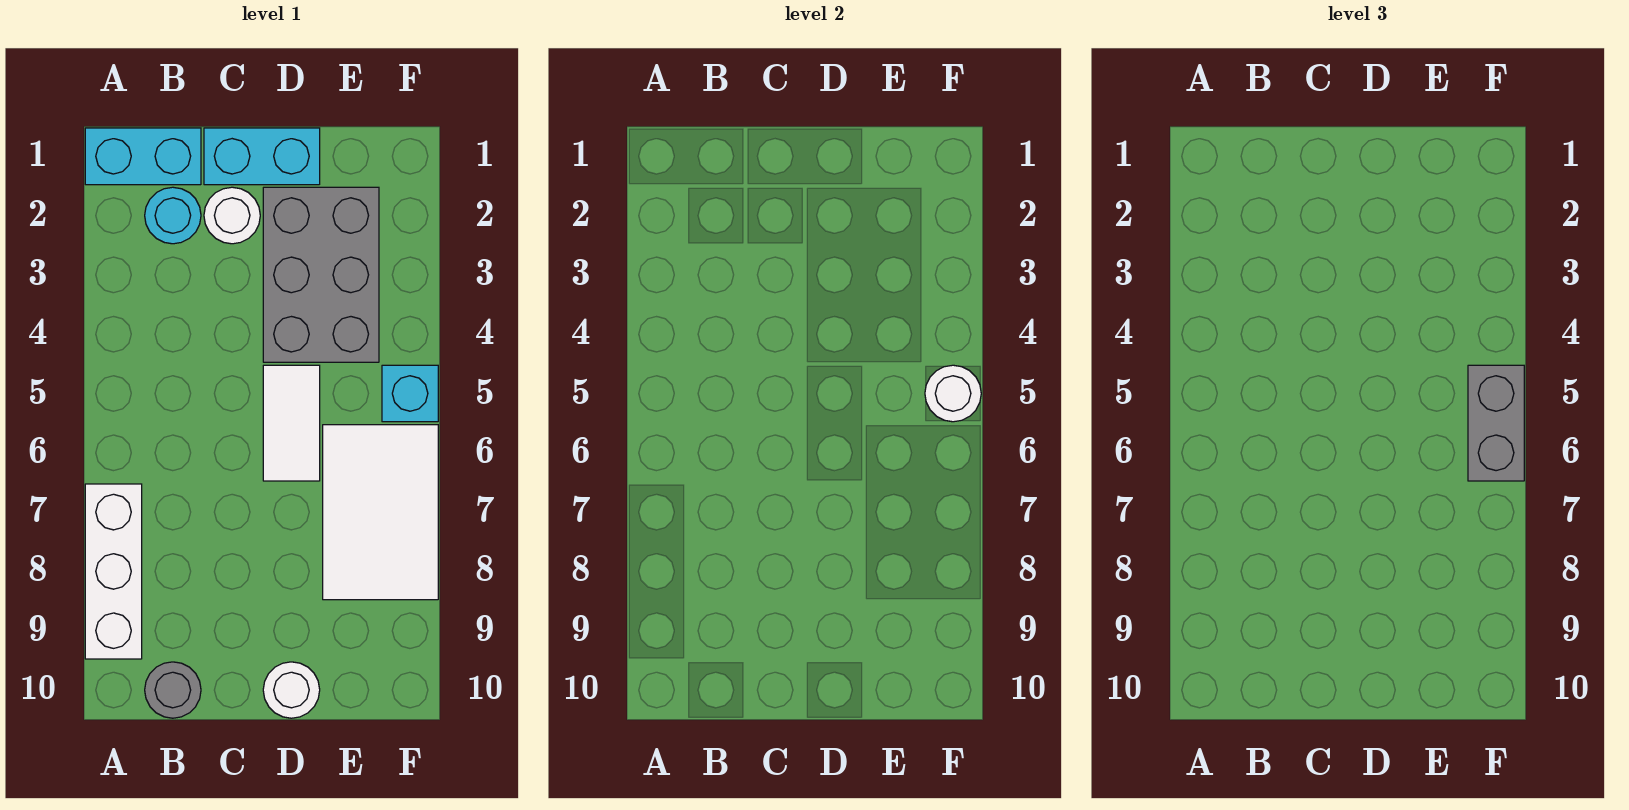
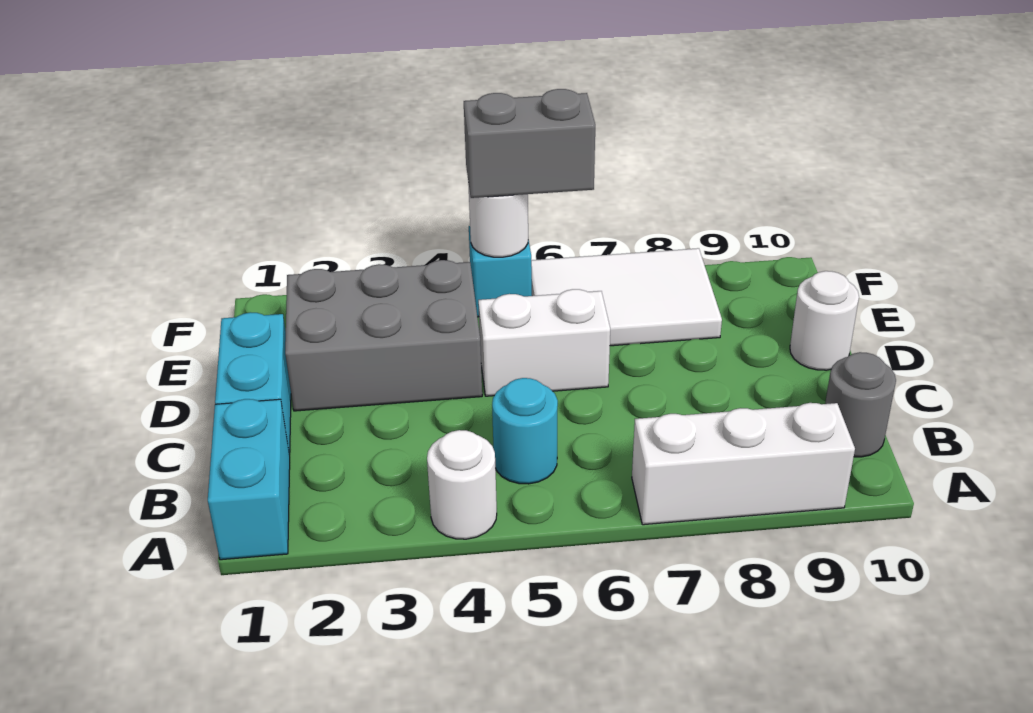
cyan 1x1 round brick [145,187,201,244] -> cyan 1x1 round brick moved to [492,378,558,484]
white 1x1 round brick [204,187,260,244] -> white 1x1 round brick moved to [427,430,497,539]
white 1x2 tile [263,365,320,481] -> white 1x2 brick [478,289,610,396]

